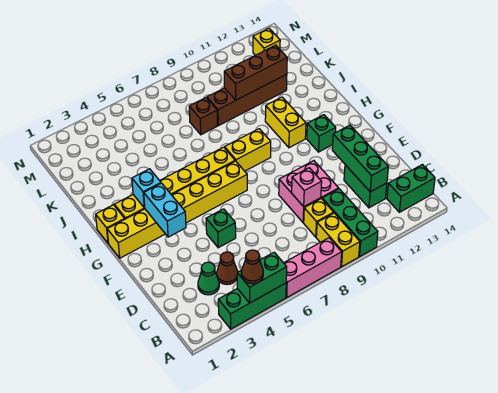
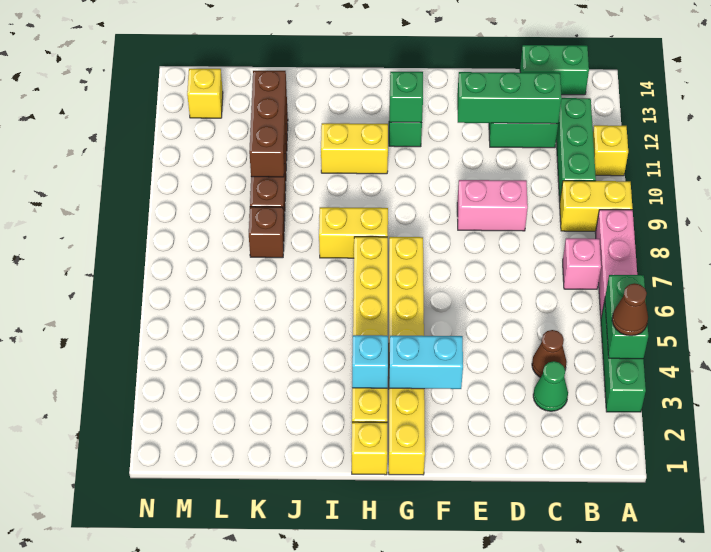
green 1x3 brick [322,189,378,256] -> green 1x3 brick turned to [556,98,596,202]
green 1x2 brick [387,165,435,212] -> green 1x2 brick turned to [520,45,589,95]
yellow 1x1 brick [304,199,334,237] -> yellow 1x1 brick moved to [593,125,628,176]
pink 2x2 brick [279,161,339,223] -> pink 1x2 brick [457,180,528,231]
pink 1x1 brick [292,168,322,207] -> pink 1x1 brick moved to [563,238,601,289]
green 1x1 brick [206,209,236,248] -> green 1x1 brick moved to [390,72,423,123]
yellow 1x2 brick [225,129,271,171] -> yellow 1x2 brick turned to [319,207,388,258]

